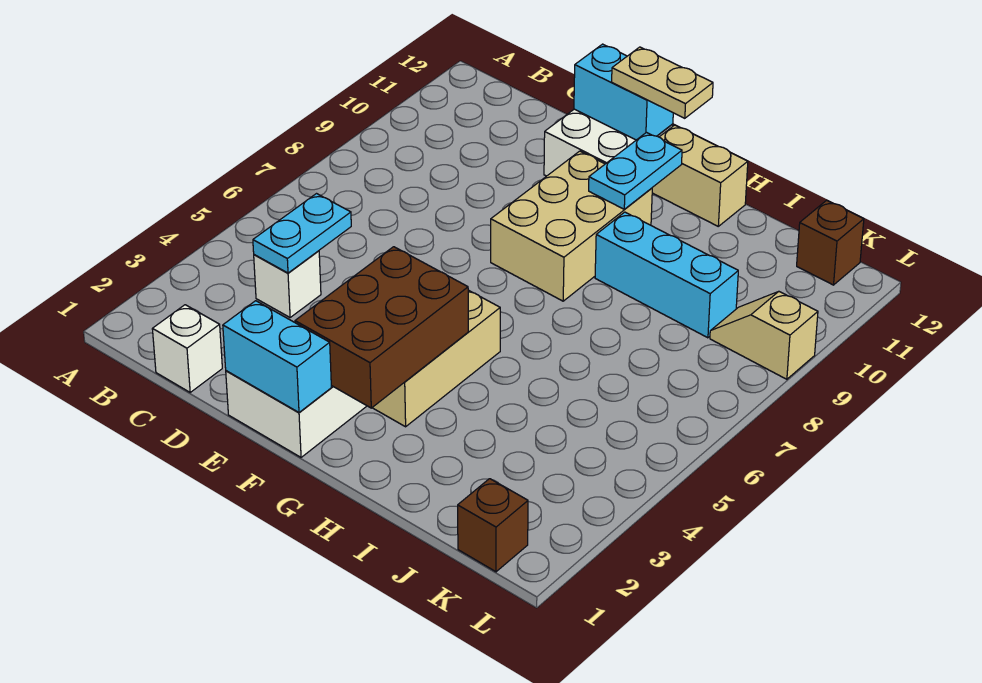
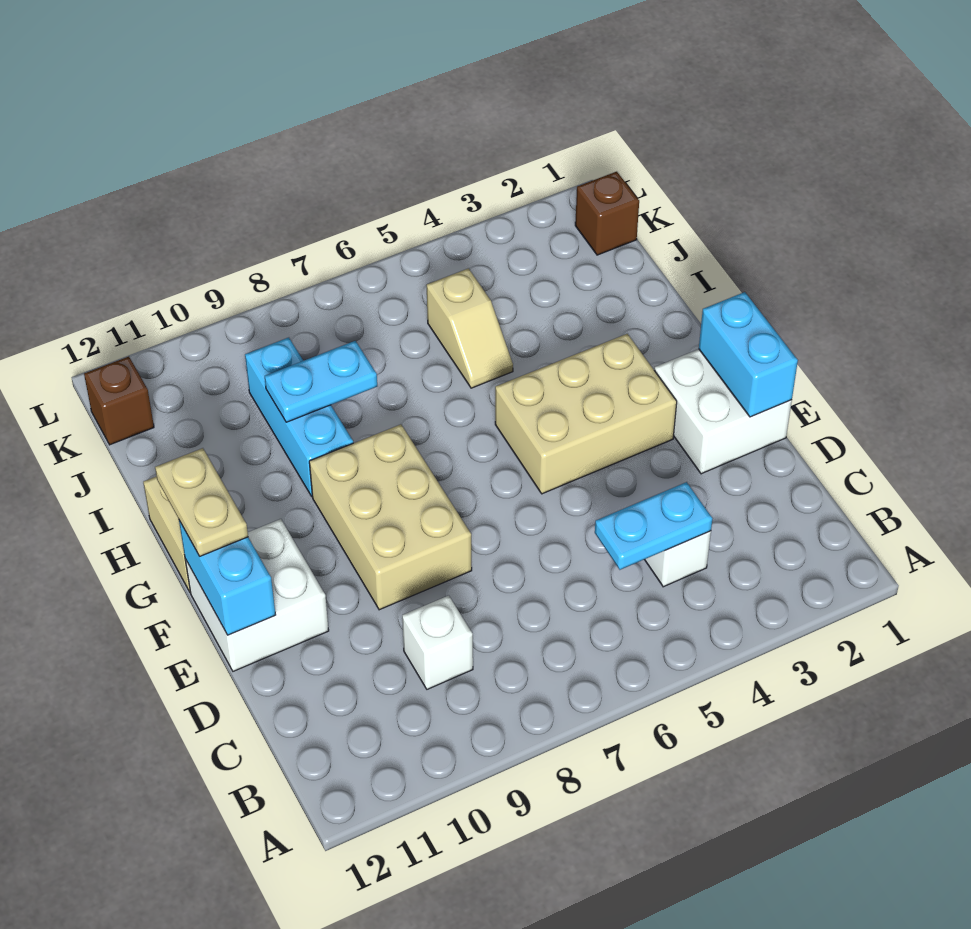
white 1x1 brick [152,305,222,392] -> white 1x1 brick moved to [402,595,473,689]
brown 2x3 brick [295,247,468,408] -> none
tan 2x3 brick [491,151,652,301] -> tan 2x3 brick turned to [309,424,472,610]
cyan 1x2 plate [589,133,682,209] -> cyan 1x2 plate moved to [265,341,377,422]
tan 1x2 slope [710,292,818,379] -> tan 1x2 slope moved to [427,268,513,388]

